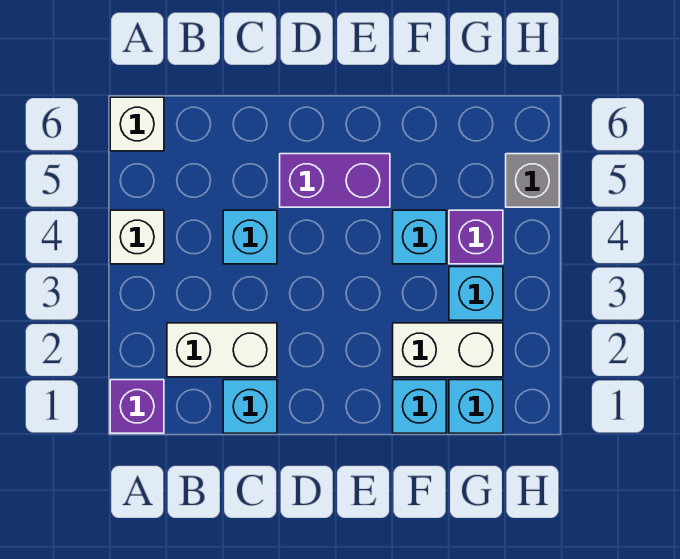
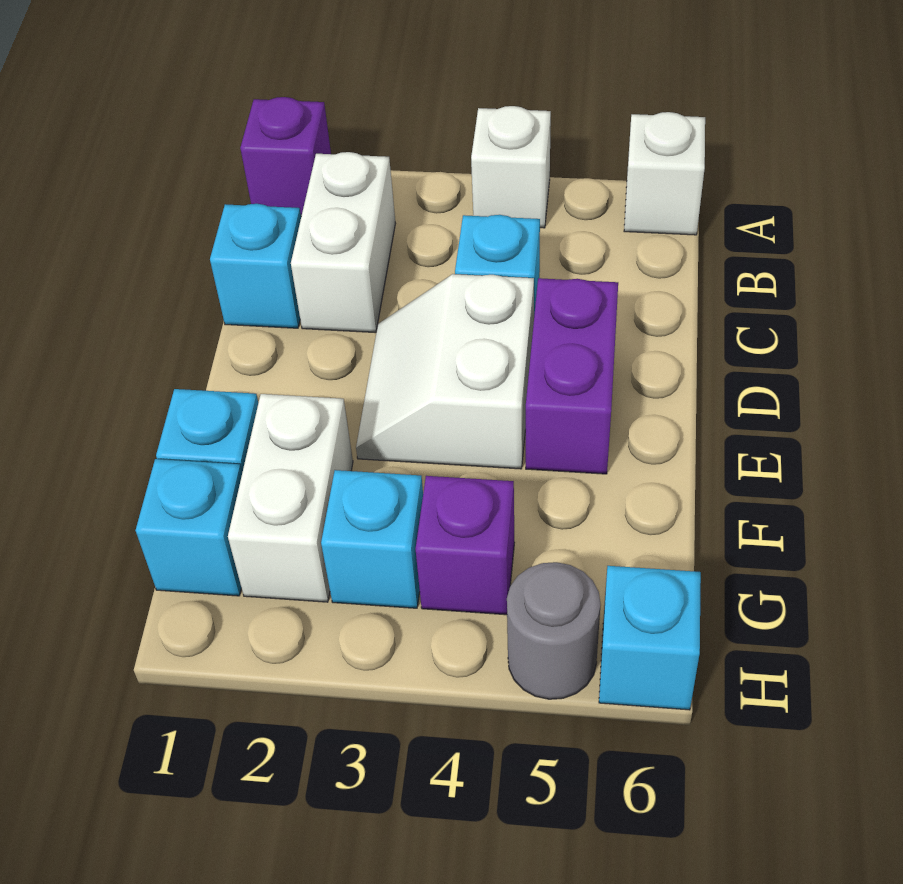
none -> white 2x2 slope [356,274,534,469]
cyan 1x1 brick [393,210,446,264] -> cyan 1x1 brick moved to [599,566,701,710]
grey 1x1 brick [506,154,559,207] -> grey 1x1 round brick [507,562,601,699]

